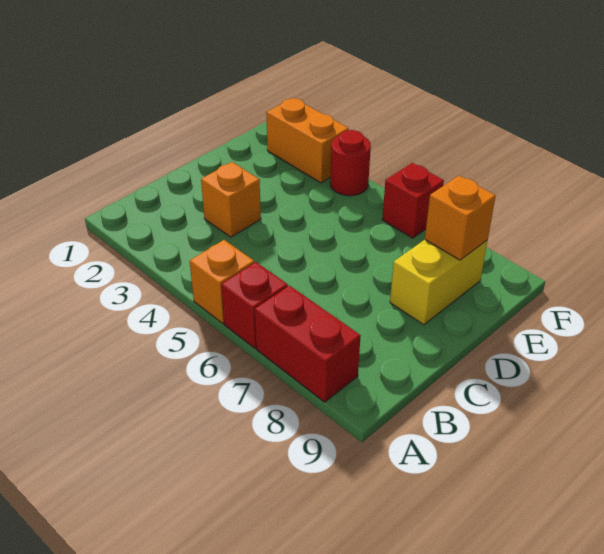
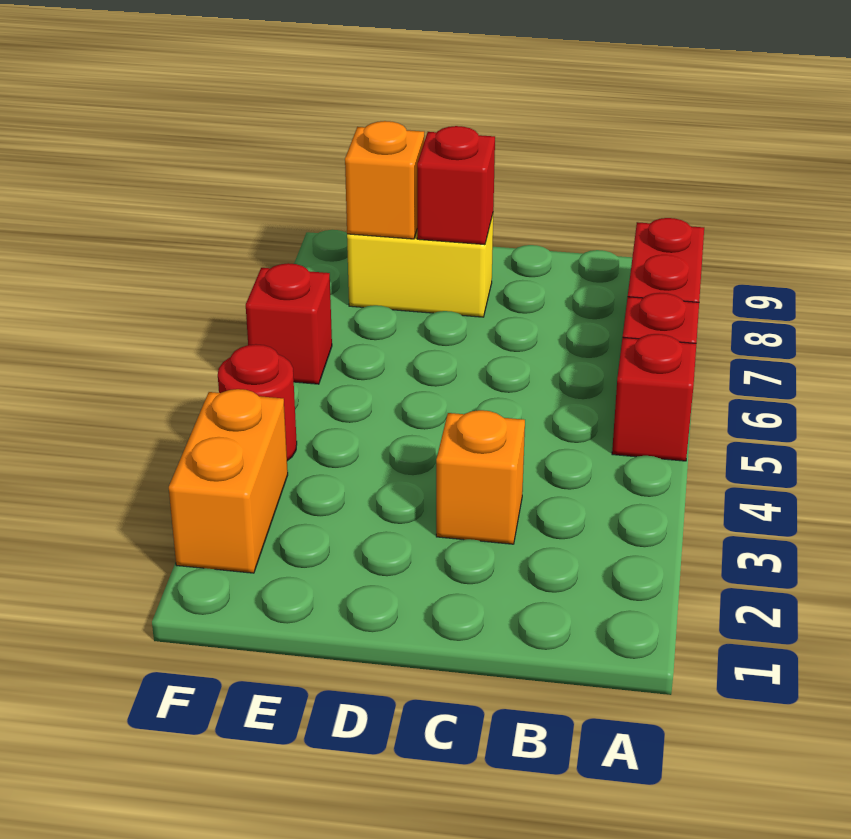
orange 1x1 brick [190,240,254,324] -> red 1x1 brick [612,334,696,461]
none -> red 1x1 brick [417,126,495,245]

